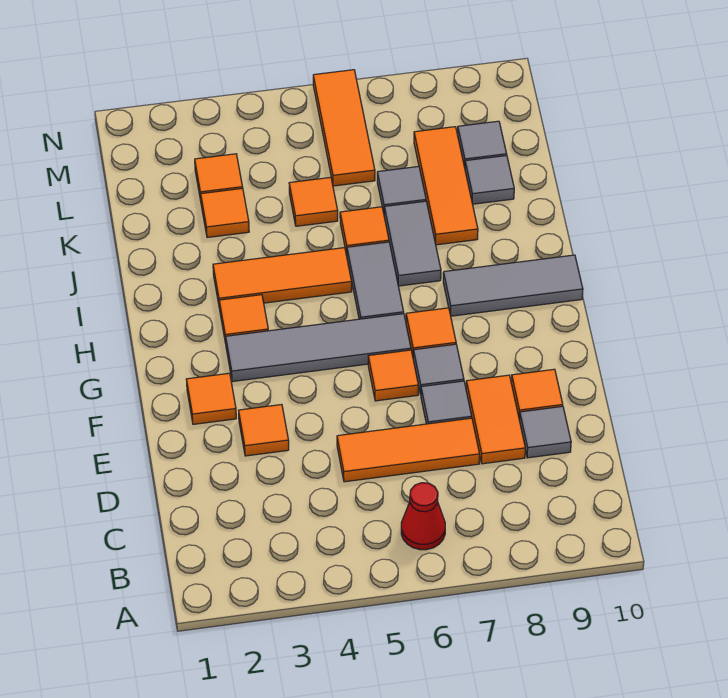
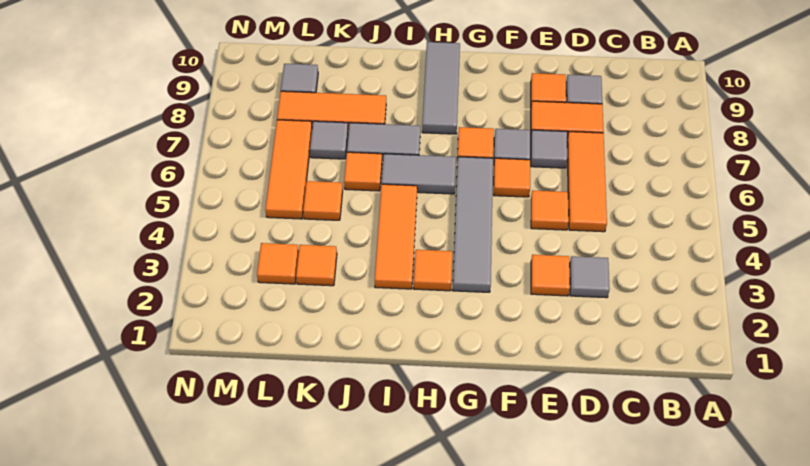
red 1x1 cone [401,483,445,550] -> none
orange 1x1 tile [186,373,236,424] -> orange 1x1 tile moved to [531,190,569,230]
grey 1x1 tile [465,156,514,204] -> grey 1x1 tile moved to [570,256,610,298]
orange 1x3 tile [313,70,375,186] -> orange 1x3 tile turned to [265,120,312,219]

